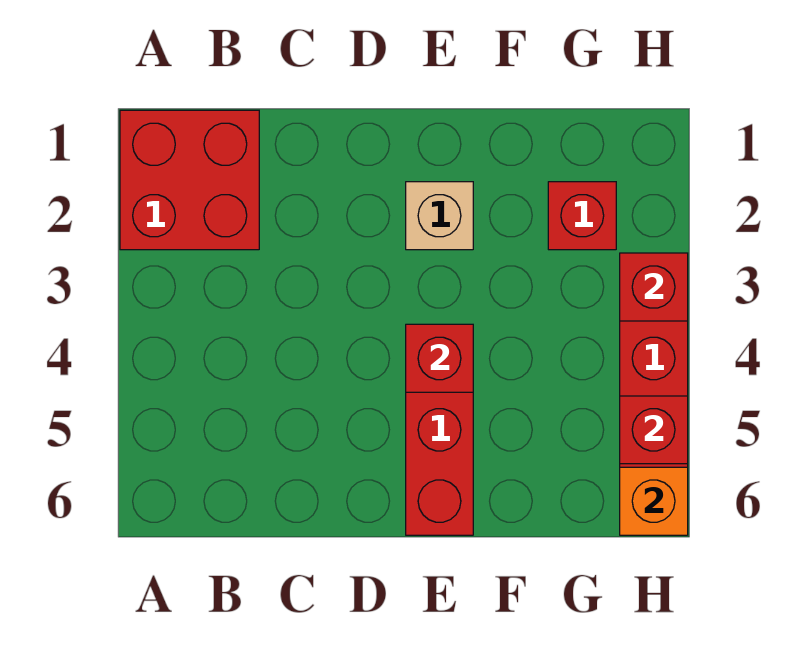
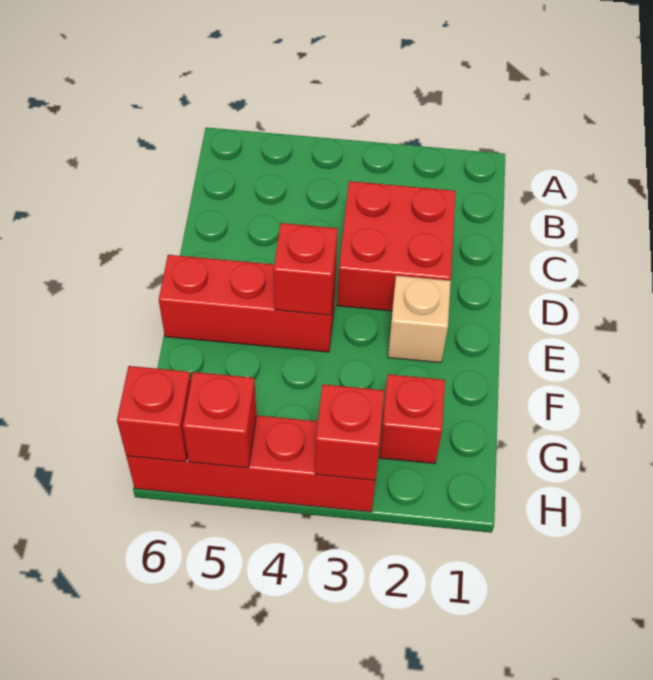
red 2x2 brick [120,110,259,250] -> red 2x2 brick moved to [337,181,456,311]
orange 1x1 brick [620,467,688,535] -> red 1x1 brick [117,366,191,462]

